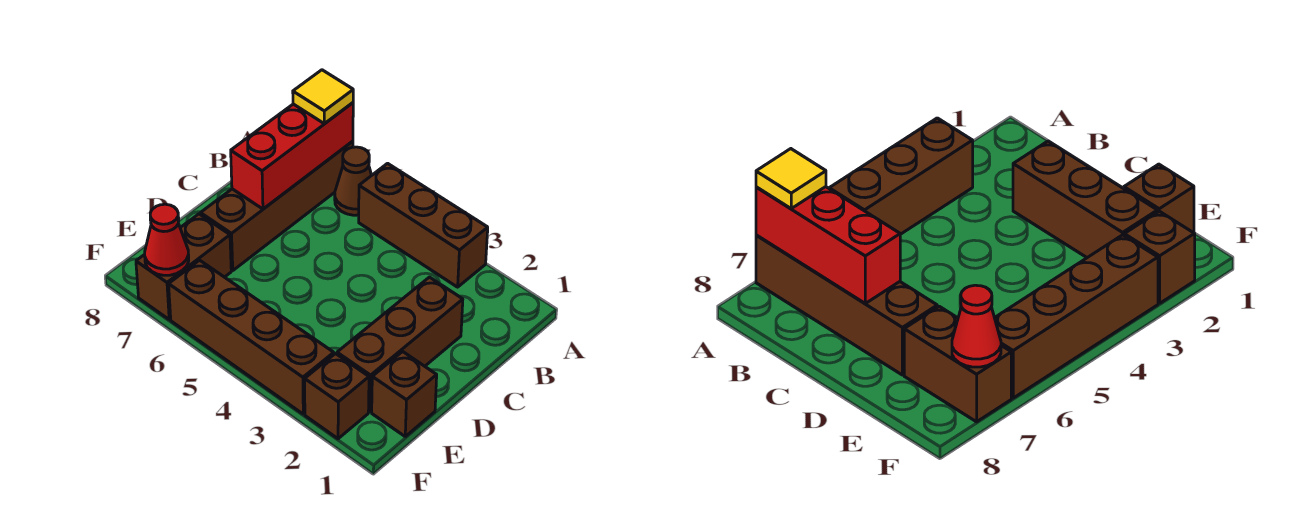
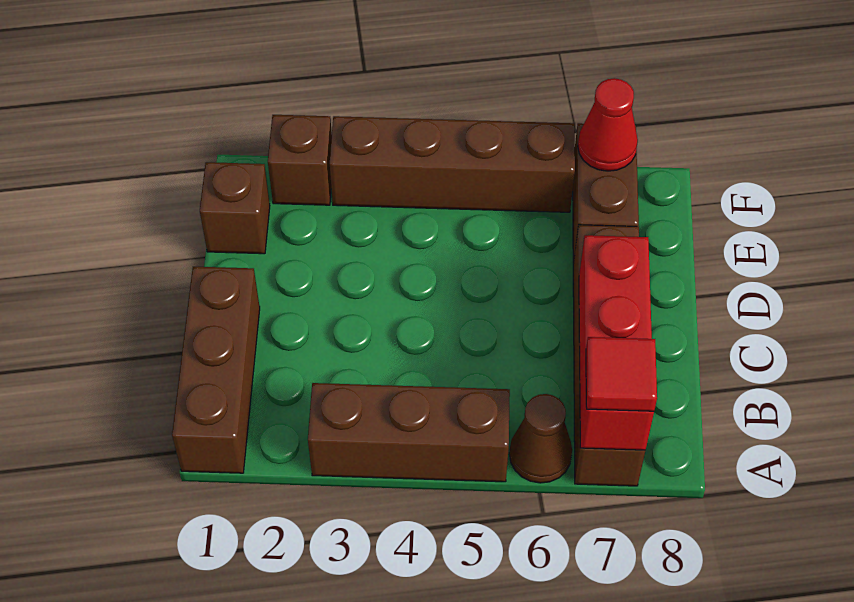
yellow 1x1 tile [293,70,353,123] -> red 1x1 tile [586,337,657,411]
brown 1x3 brick [337,277,463,412] -> brown 1x3 brick moved to [172,267,260,473]

